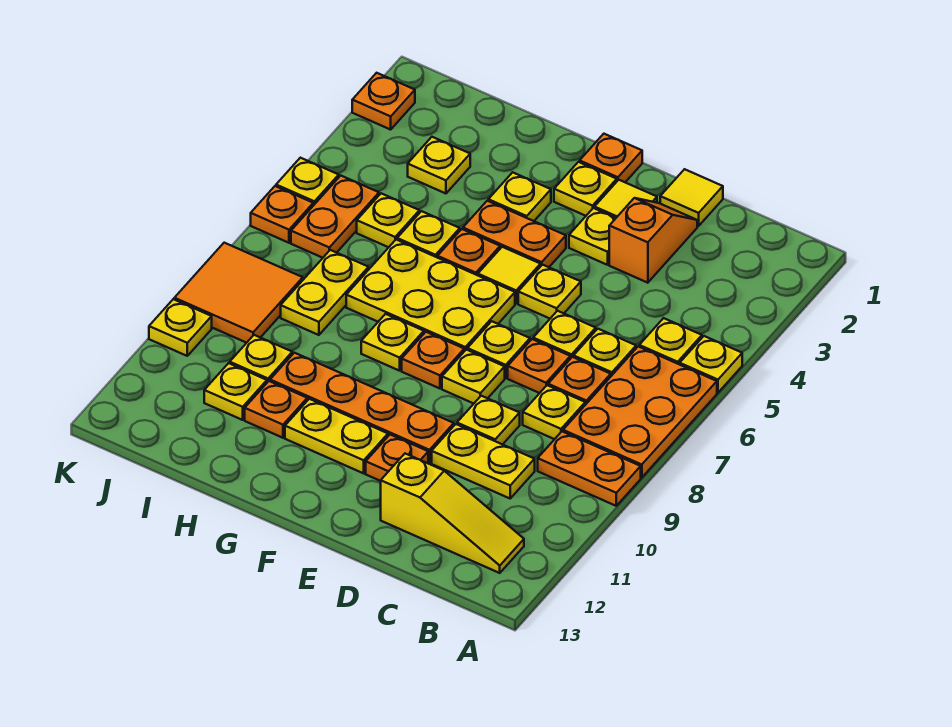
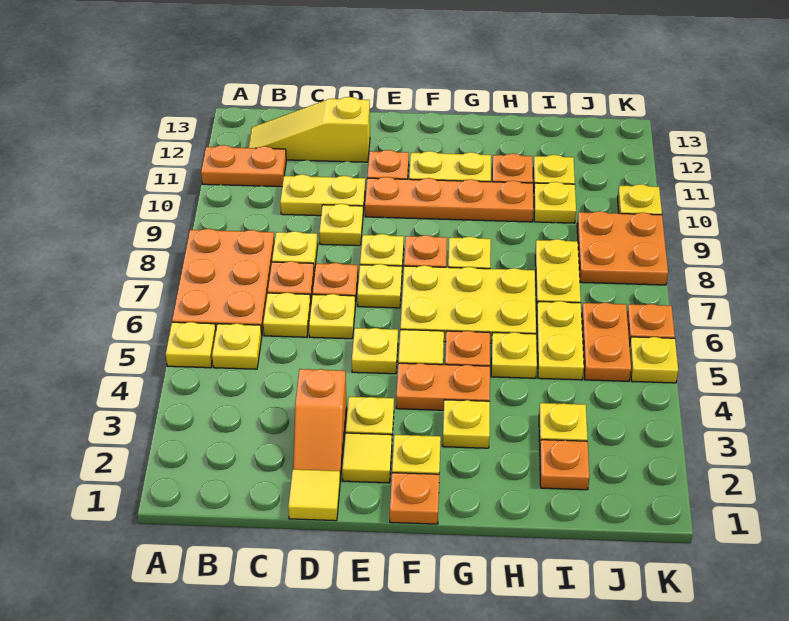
orange 1x2 plate [538,432,641,506] -> orange 1x2 plate moved to [201,145,286,187]
yellow 1x1 plate [357,193,419,247] -> yellow 1x2 plate [537,301,584,380]
orange 2x2 tile [174,243,303,343] -> orange 2x2 plate [577,211,668,285]
orange 1x1 plate [352,73,415,130] -> orange 1x1 plate moved to [540,440,589,490]

